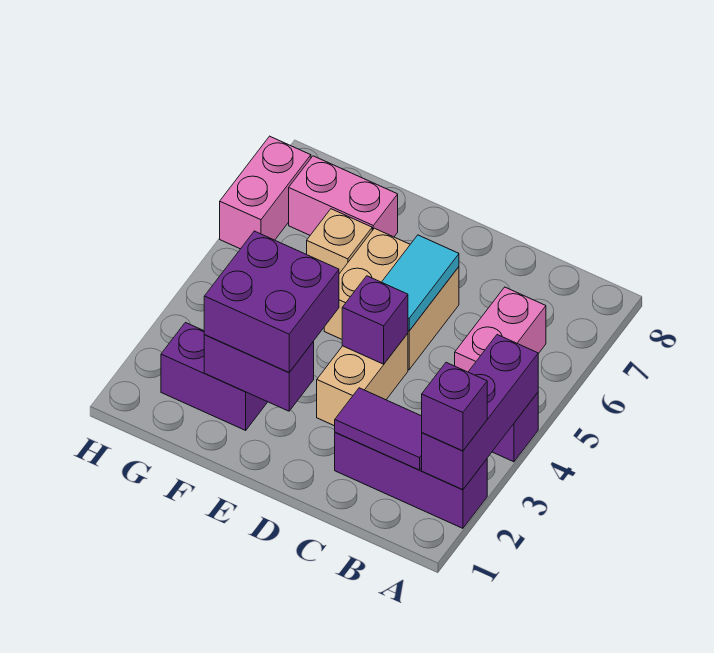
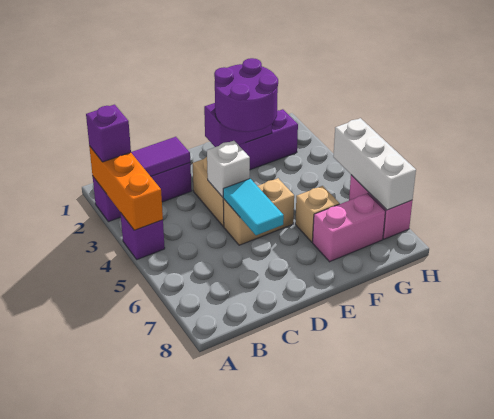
purple 1x3 brick [422,335,538,490] -> orange 1x3 brick [89,146,163,230]
pink 1x2 brick [455,287,546,372] -> none
purple 1x1 brick [342,276,408,364] -> white 1x1 brick [207,141,250,197]
tan 2x2 brick [324,228,459,370] -> tan 1x2 brick [223,178,294,245]
purple 2x2 brick [204,231,339,373] -> purple 2x2 round brick [214,58,278,132]
none -> white 1x3 brick [333,118,416,210]

